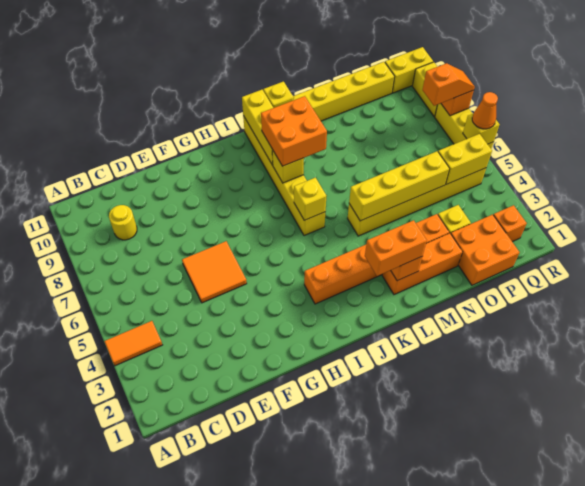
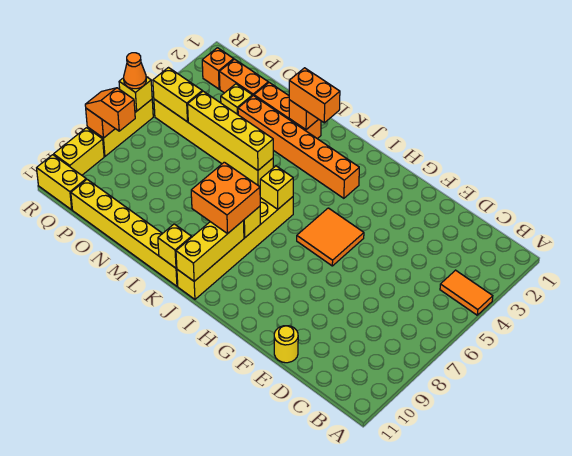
yellow 1x1 round brick [109,205,137,240] -> yellow 1x1 round brick moved to [274,326,298,363]
orange 2x2 tile [182,241,247,303] -> orange 2x2 tile moved to [297,208,364,266]
orange 2x2 brick [451,214,520,285] -> orange 1x2 brick [219,59,268,96]

